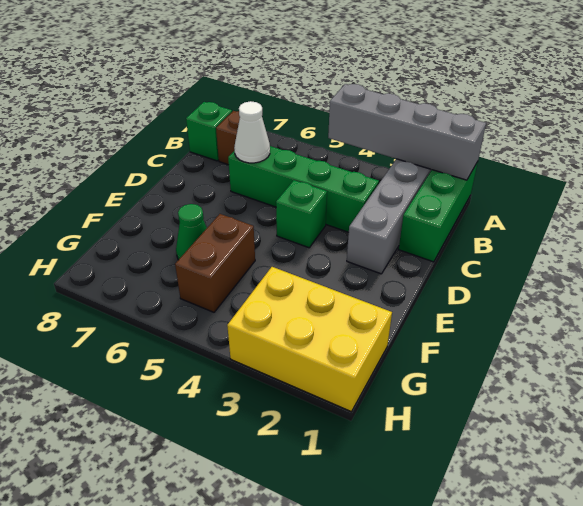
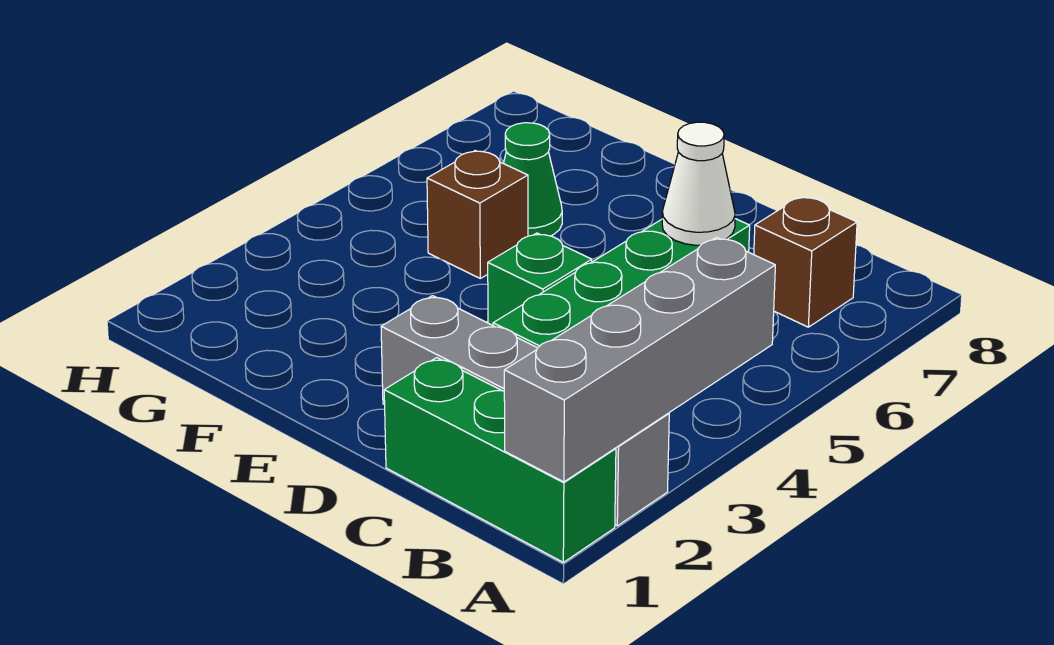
green 1x1 brick [186,102,232,161] -> none
brown 1x2 brick [175,214,255,312] -> brown 1x1 brick [427,151,528,278]
yellow 2x3 brick [227,267,392,412] -> none

